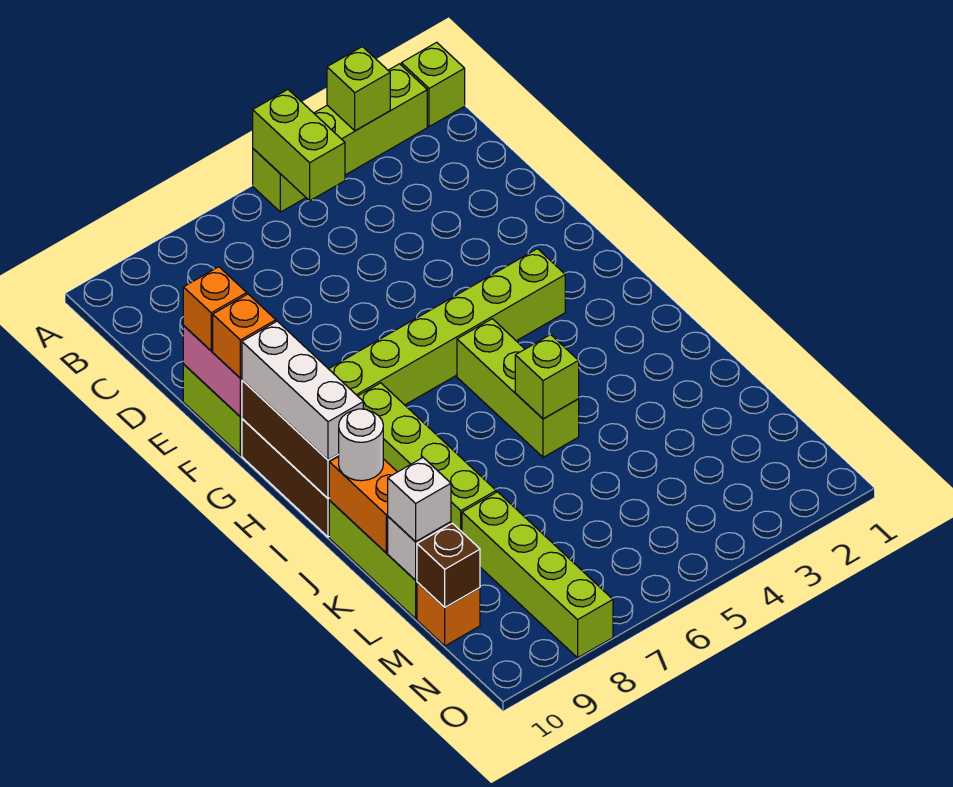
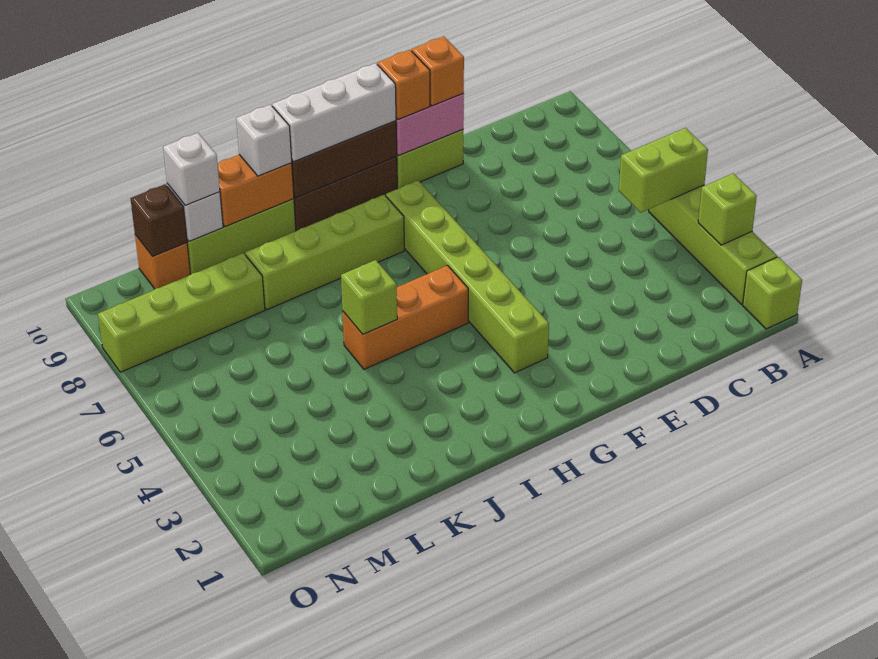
lime 1x3 brick [457,319,579,457] -> orange 1x3 brick [343,265,468,369]
white 1x1 round brick [339,409,383,481] -> white 1x1 brick [236,104,292,176]

